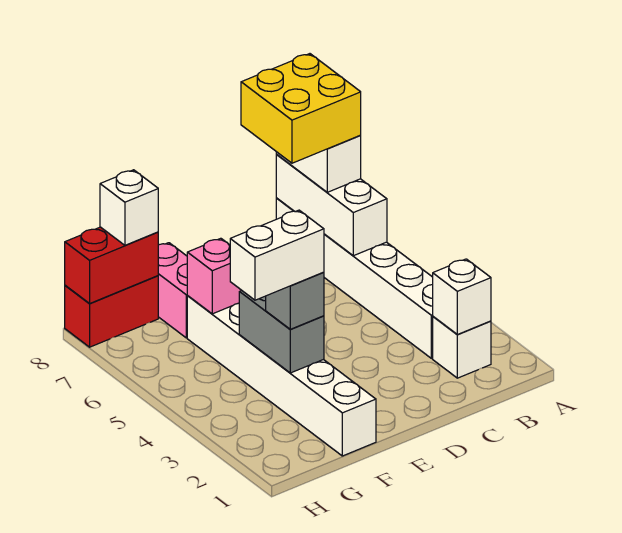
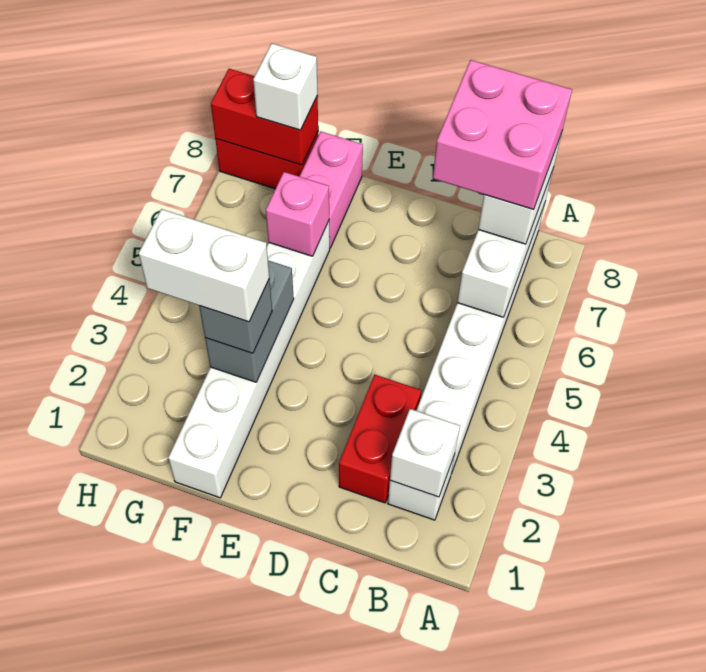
yellow 2x2 brick [241,54,361,163] -> pink 2x2 brick [433,60,572,210]
none -> red 1x2 brick [339,375,421,503]

